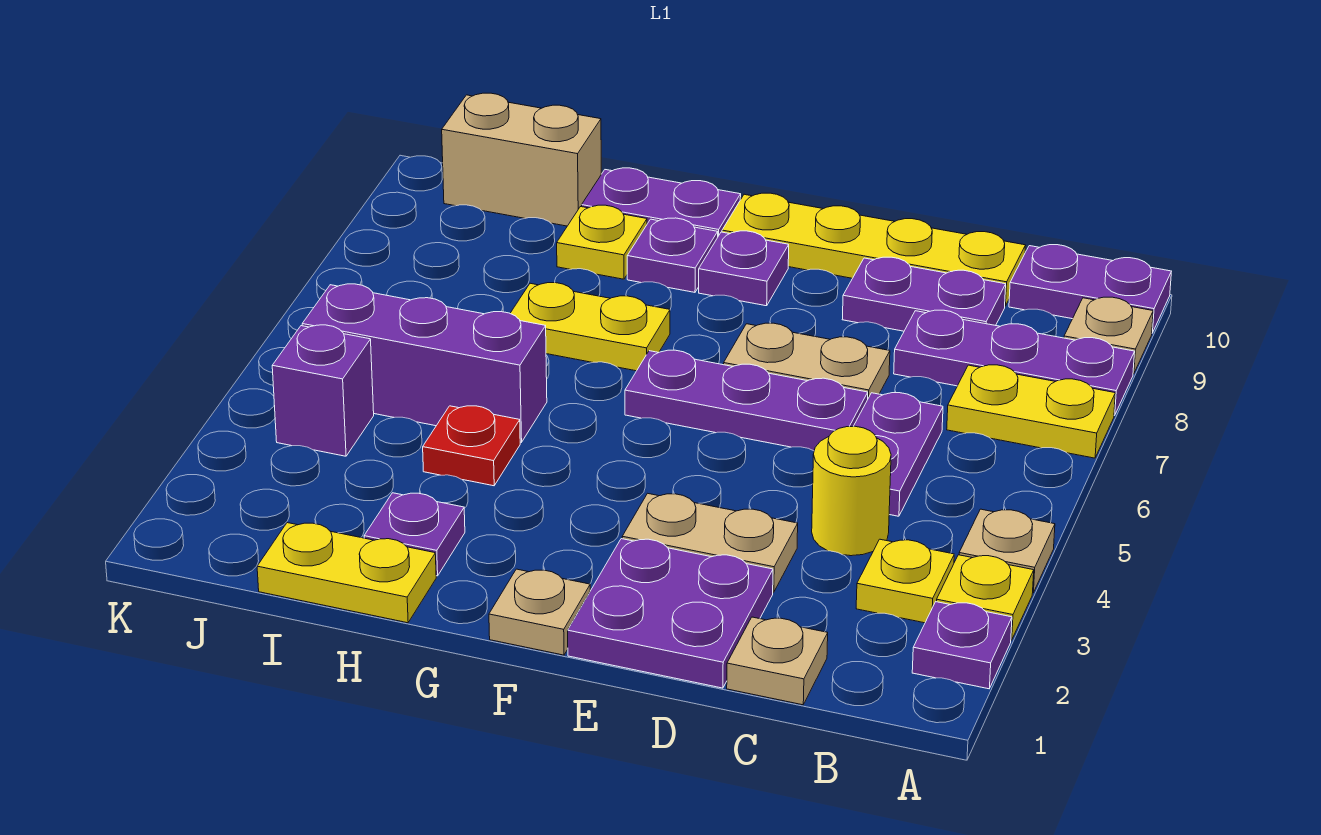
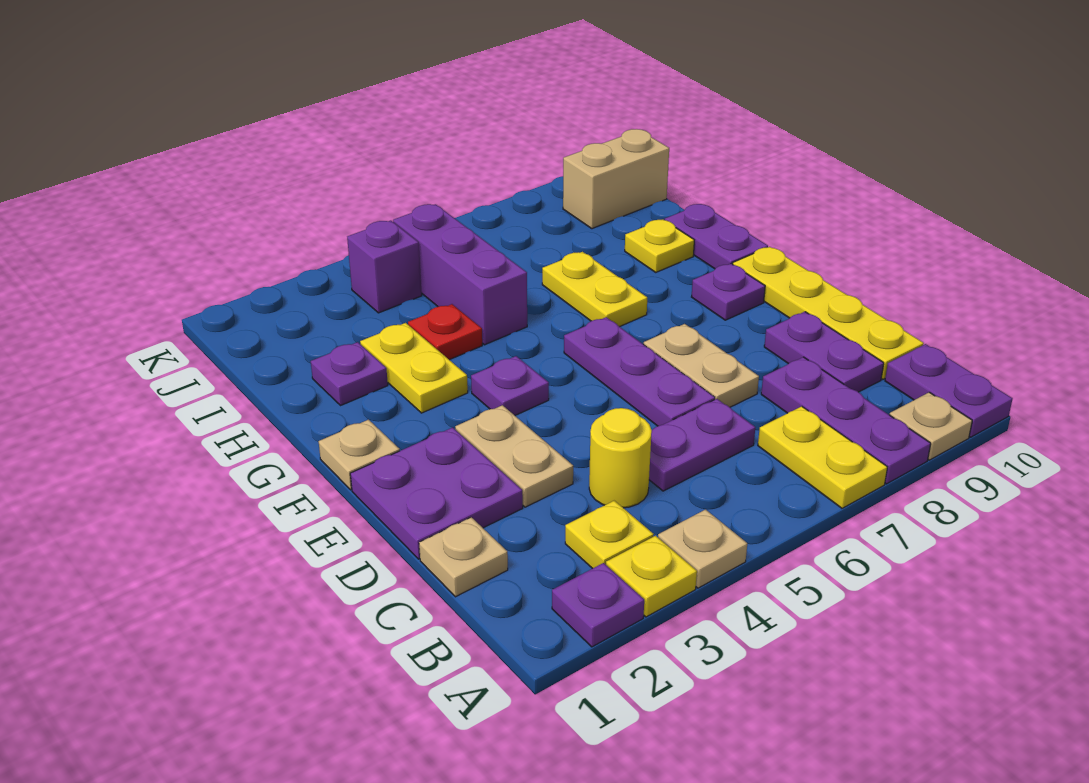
purple 1x1 plate [627,218,718,292] -> purple 1x1 plate moved to [471,356,549,415]
yellow 1x2 plate [257,523,436,623] -> yellow 1x2 plate moved to [360,323,468,413]
tan 1x2 brick [442,93,601,226] -> tan 1x2 brick turned to [563,129,669,229]

